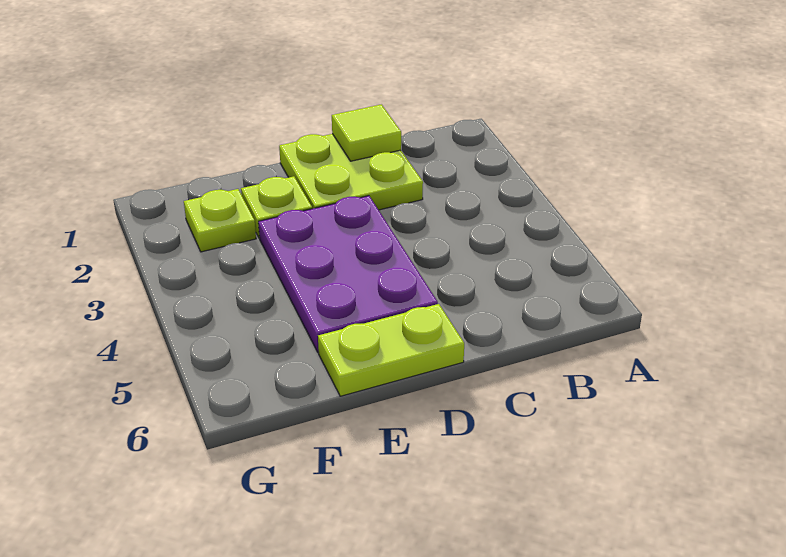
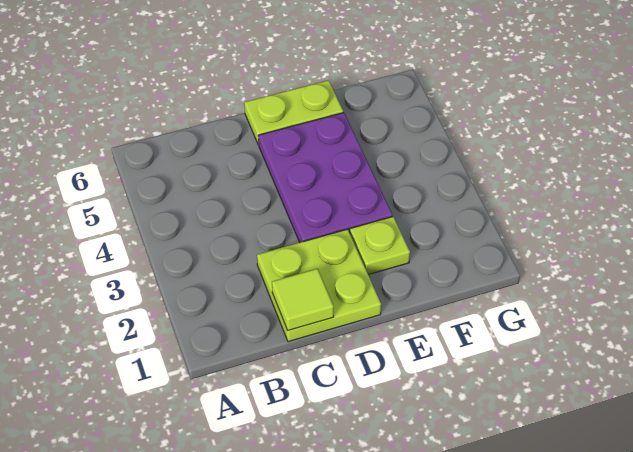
lime 1x1 plate [184,189,256,252] -> none

